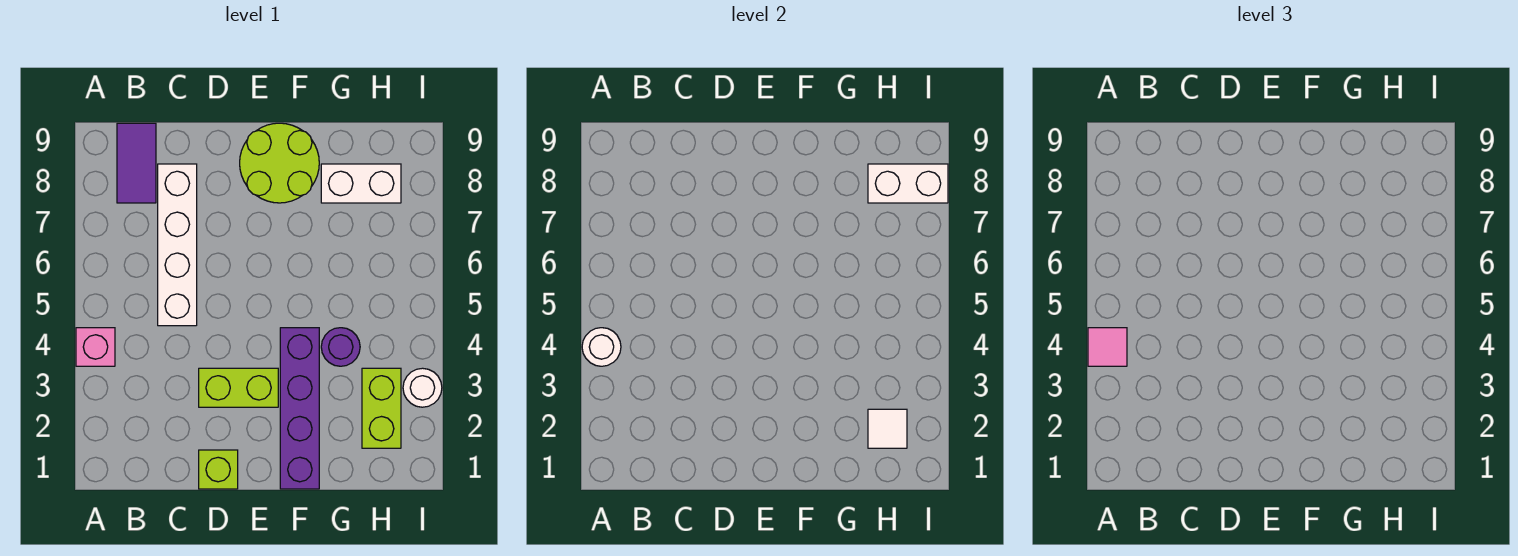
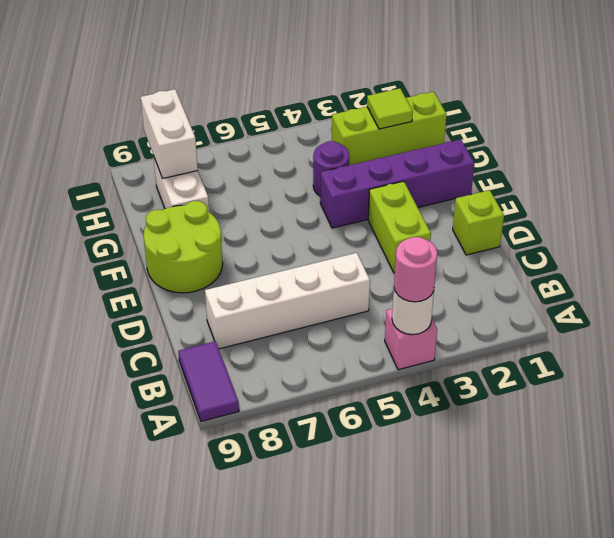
pink 1x1 tile [1088,328,1127,366] -> pink 1x1 round brick [394,237,437,302]
purple 1x2 tile [117,123,156,203] -> purple 1x2 tile turned to [178,341,239,421]
lime 1x2 brick [362,368,401,448] -> lime 1x3 brick [332,92,447,165]
white 1x1 tile [868,409,907,448] -> lime 1x1 tile [367,88,413,129]
white 1x1 round brick [403,368,442,407] -> none

